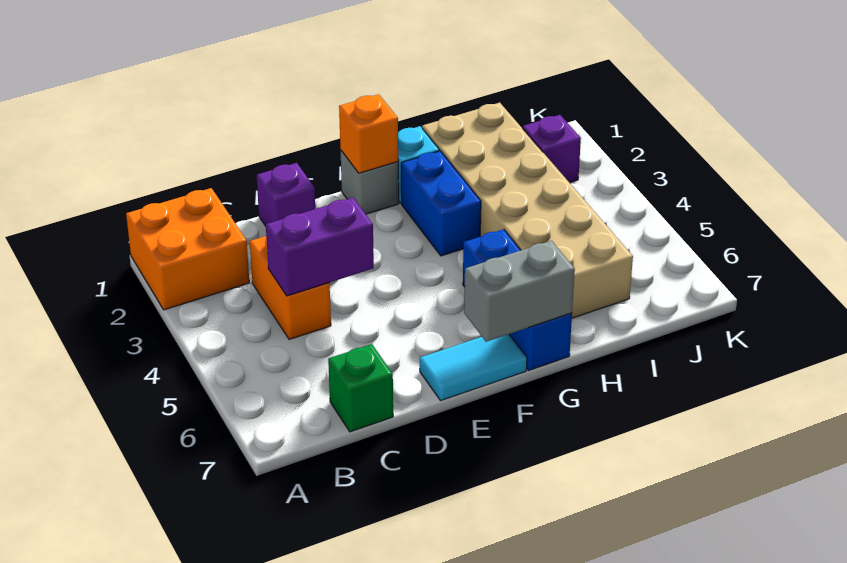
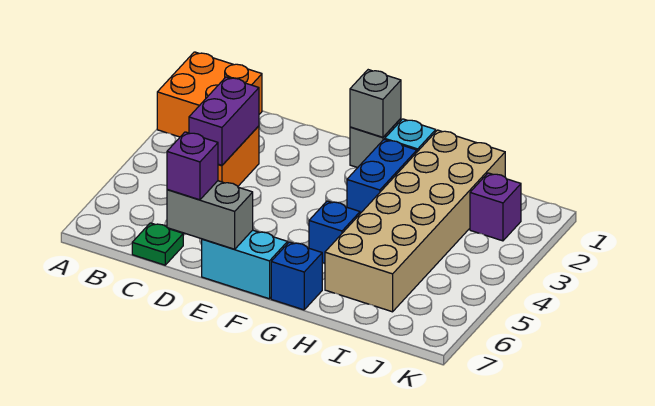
purple 1x2 brick [266,198,374,296] -> purple 1x2 brick turned to [189,77,259,165]
green 1x1 brick [328,344,393,432] -> green 1x1 plate [132,223,183,265]
purple 1x1 brick [257,163,315,226] -> purple 1x1 brick moved to [167,132,218,200]
cyan 1x2 tile [420,334,527,401] -> cyan 1x2 brick [202,230,288,299]
orange 1x1 brick [339,94,398,173] -> grey 1x1 brick [350,70,401,137]
grey 1x2 brick [464,241,575,342] -> grey 1x2 brick moved to [167,181,253,249]

